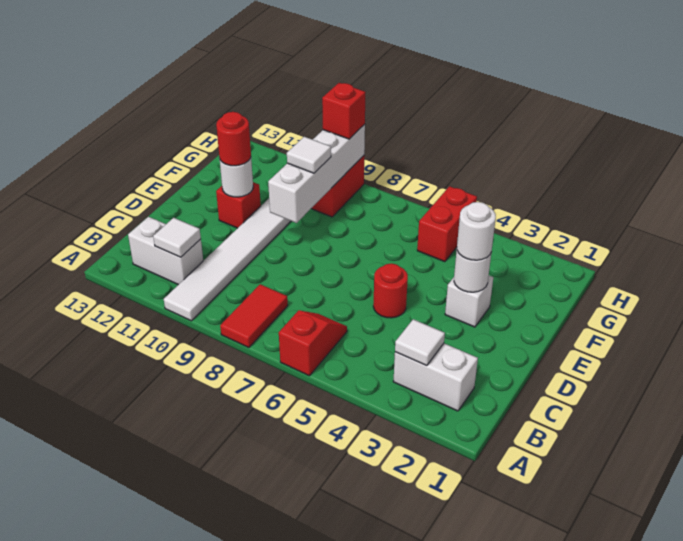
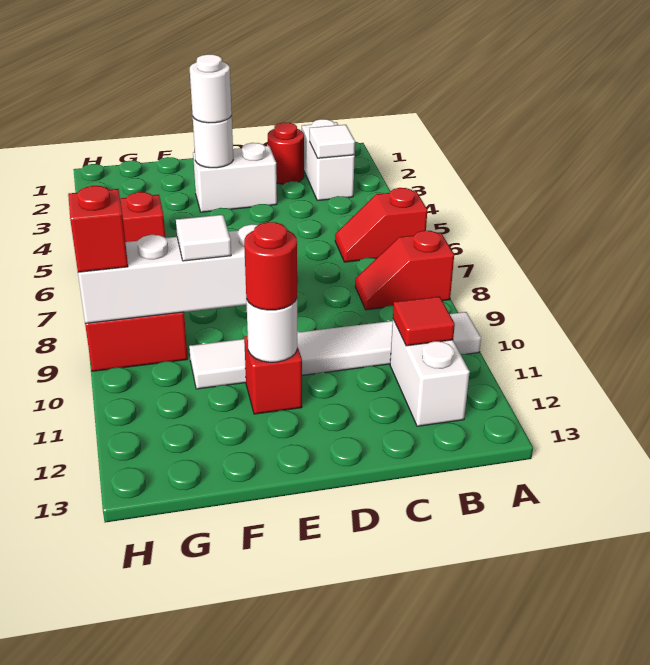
red 1x2 tile [220,284,288,348] -> red 1x2 slope [355,231,454,310]
white 1x1 tile [153,218,201,257] -> red 1x1 tile [393,296,455,346]
red 1x1 round brick [373,263,408,318] -> red 1x1 round brick moved to [268,123,304,184]
white 1x1 brick [445,275,493,327] -> white 1x2 brick [193,143,277,212]

